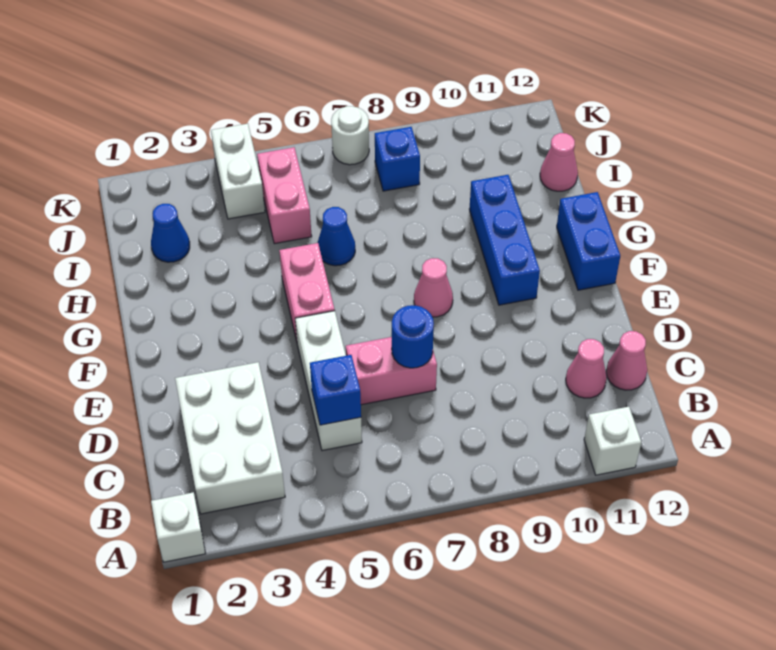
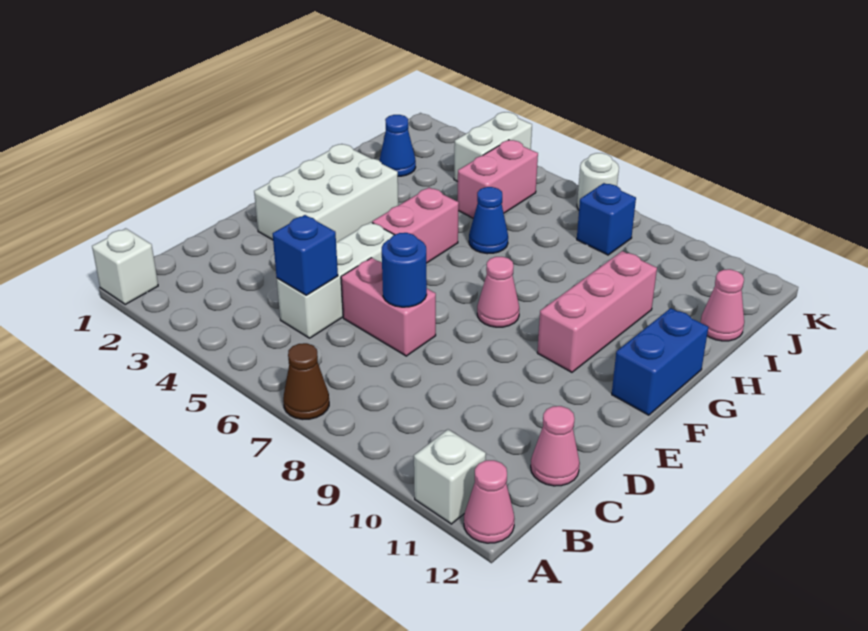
none -> brown 1x1 cone [283,343,329,419]
white 2x3 brick [175,362,285,514] -> white 2x3 brick moved to [254,144,398,242]
pink 1x1 cone [566,339,607,398] -> pink 1x1 cone moved to [464,460,515,543]
blue 1x3 brick [469,175,540,305] -> pink 1x3 brick [537,251,657,372]

